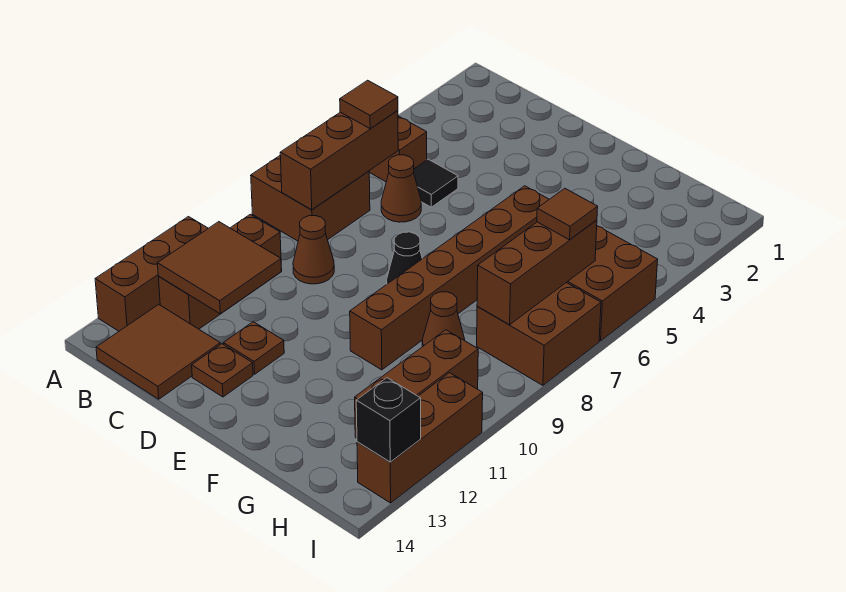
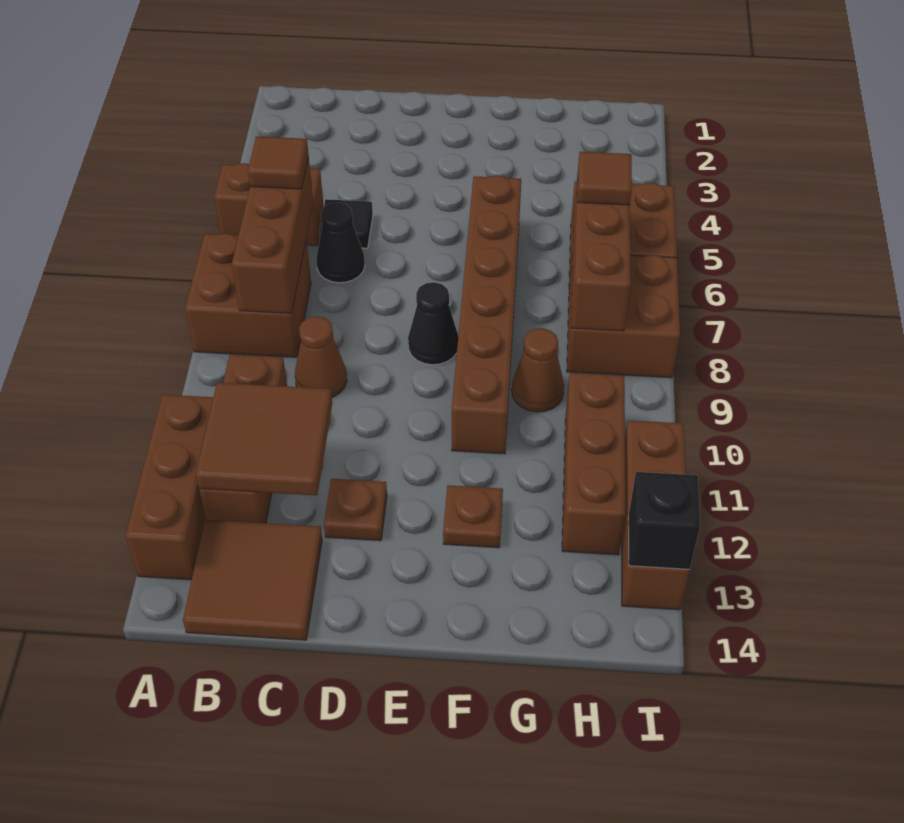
brown 1x1 cone [381,155,421,222] -> black 1x1 cone [316,203,365,283]
brown 1x1 plate [192,344,253,397] -> brown 1x1 plate moved to [443,485,503,548]

